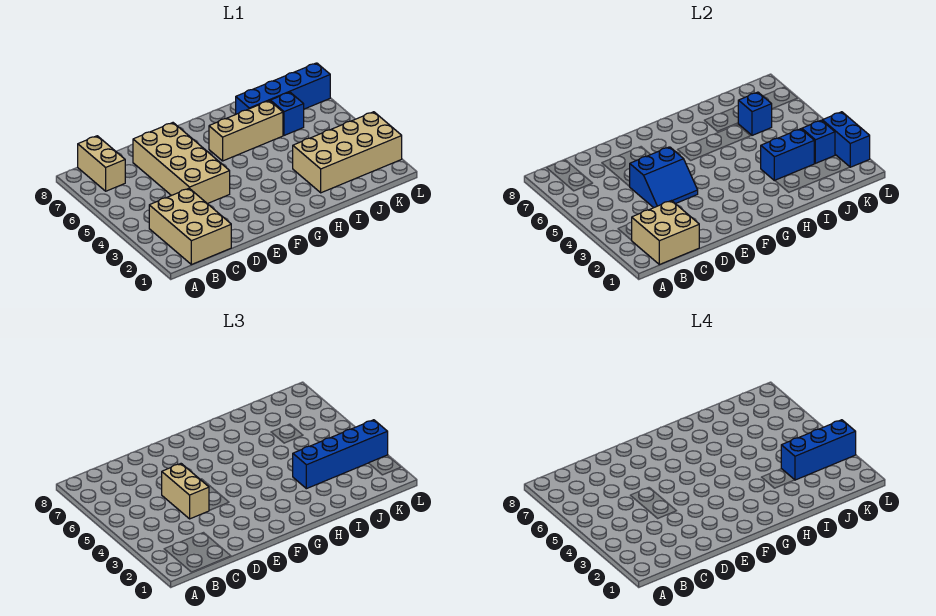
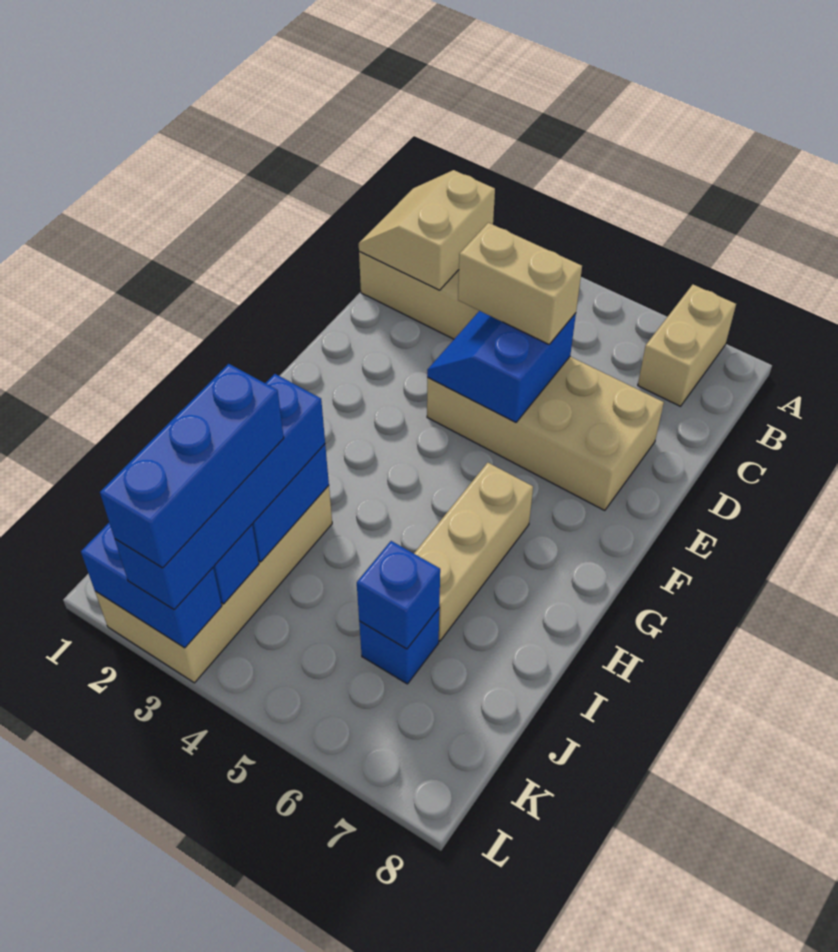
tan 2x2 brick [632,201,699,265] -> tan 2x2 slope [359,170,495,290]
tan 1x2 brick [78,136,125,191] -> tan 1x2 brick turned to [638,285,736,406]
blue 1x4 brick [236,63,330,114] -> none

